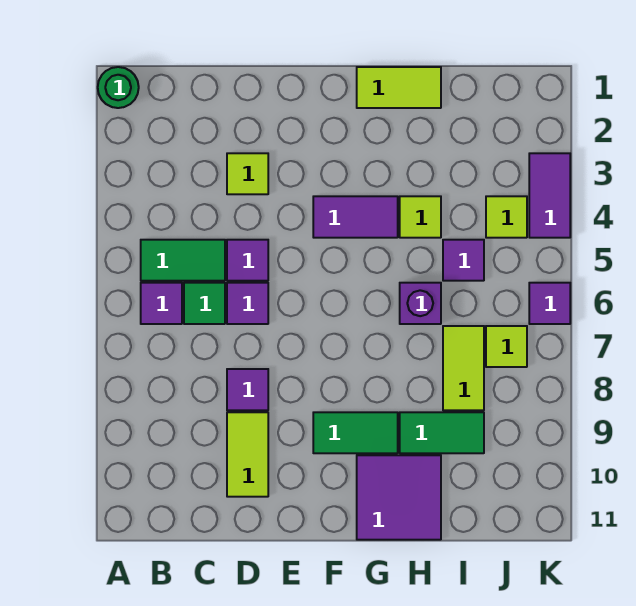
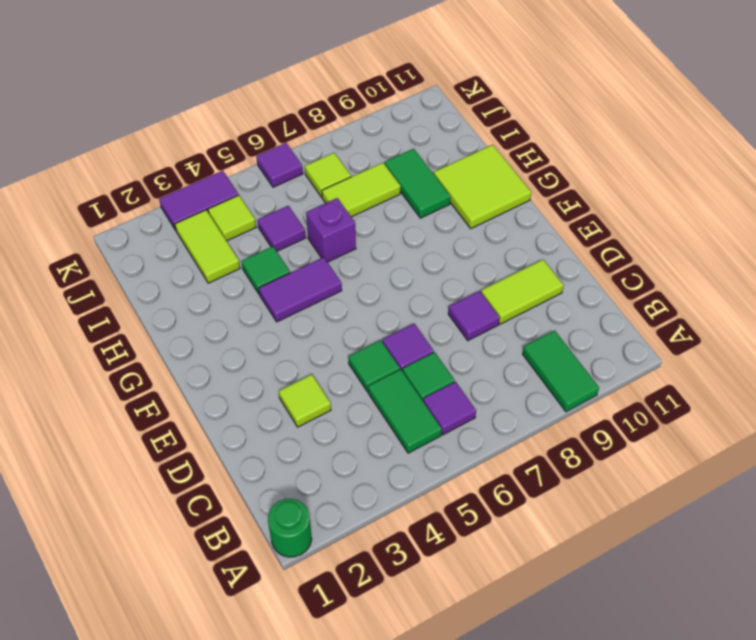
purple 1x1 tile [227,240,268,281] -> green 1x1 tile [348,340,400,392]
purple 1x2 tile [313,196,398,238] -> purple 1x2 tile turned to [259,257,342,322]
green 1x2 tile [313,412,398,453] -> green 1x2 tile moved to [523,330,599,412]
lime 1x2 tile [357,67,441,108] -> lime 1x2 tile moved to [175,210,240,283]
purple 2x2 tile [357,455,441,540] -> lime 2x2 tile [434,145,531,228]
lime 1x1 tile [400,196,441,238] -> green 1x1 tile [242,246,290,294]

